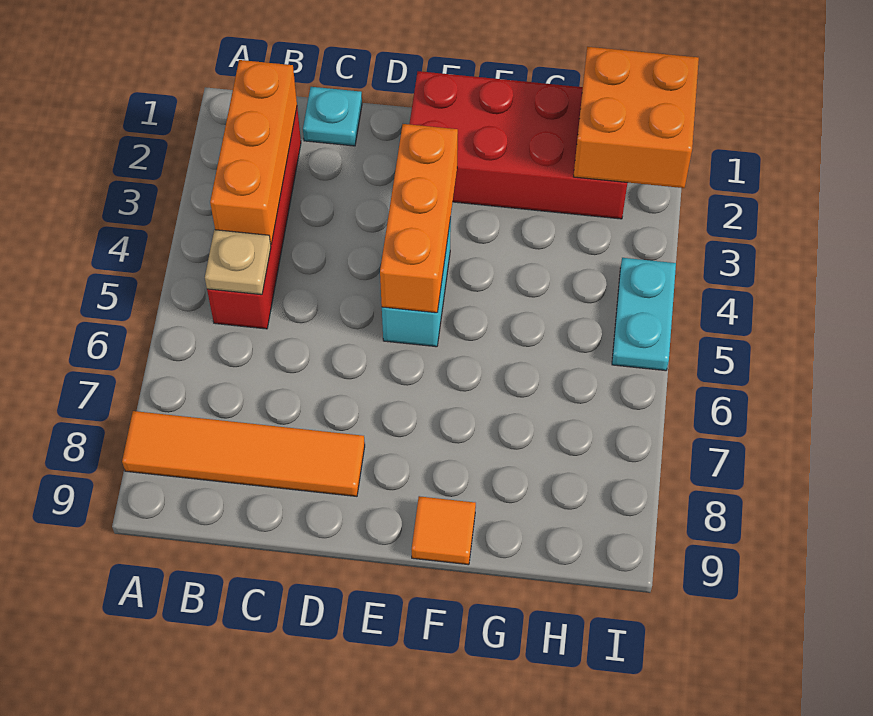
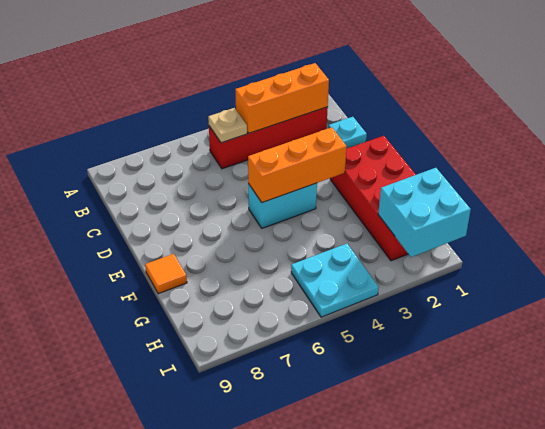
orange 1x4 tile [122,411,365,496] -> none
orange 2x2 brick [574,47,699,188] -> cyan 2x2 brick [378,168,471,257]
cyan 1x2 plate [612,258,676,371] -> cyan 2x2 plate [291,244,379,317]

